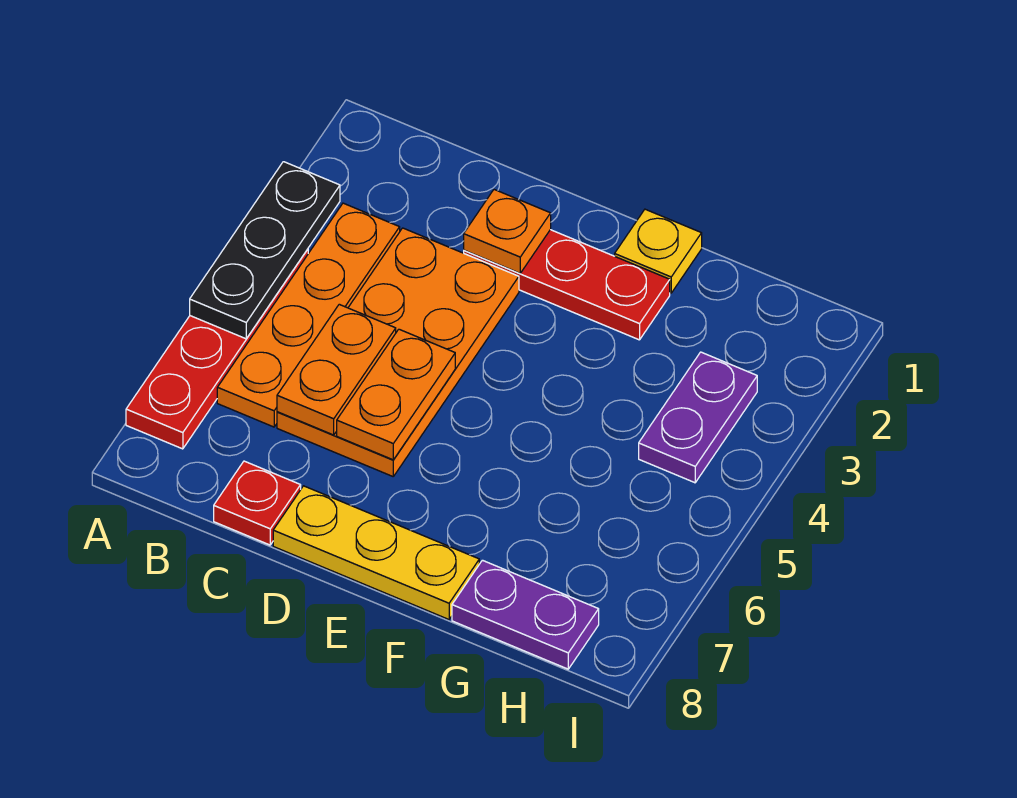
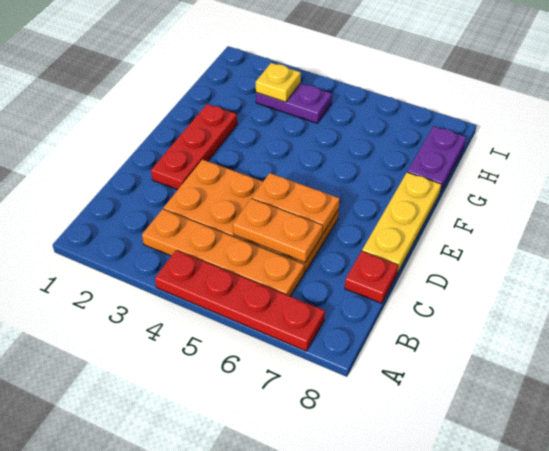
black 1x3 plate [190,162,340,339] -> none
orange 1x1 plate [464,190,551,273] -> none
yellow 1x1 plate [615,209,702,293] -> yellow 1x1 plate moved to [256,63,301,102]

